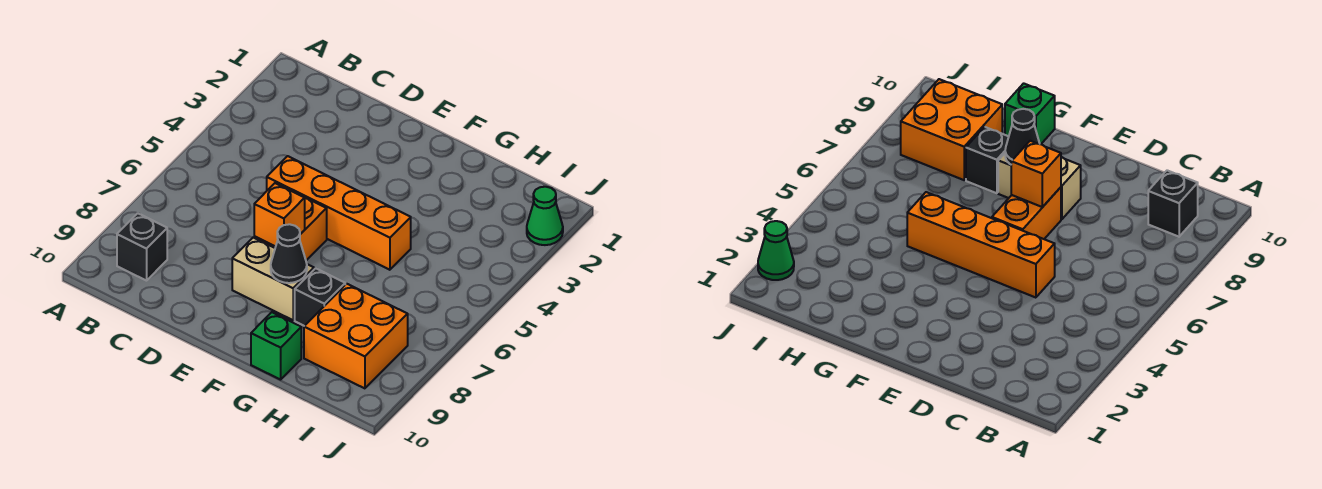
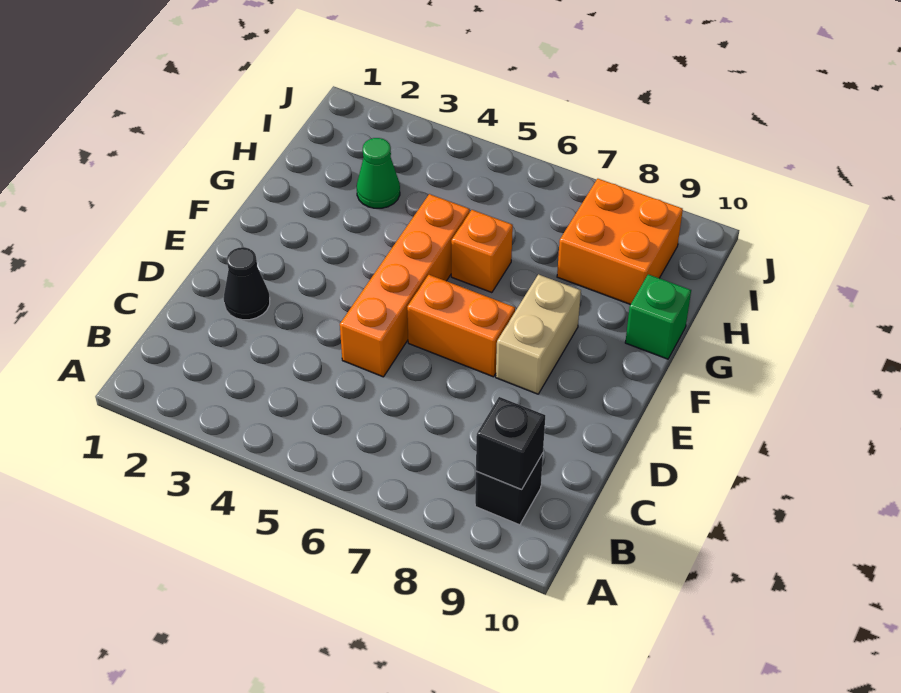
orange 1x1 brick [254,183,305,247] -> orange 1x1 brick moved to [451,210,513,293]
black 1x1 cone [271,224,307,283] -> black 1x1 cone moved to [224,247,270,320]
black 1x1 brick [295,268,345,326] -> black 1x1 brick moved to [476,397,545,490]
green 1x1 cone [527,187,563,245] -> green 1x1 cone moved to [357,138,400,208]

